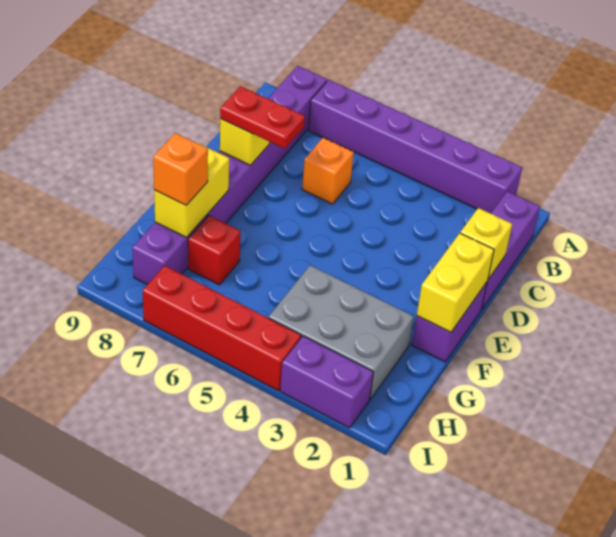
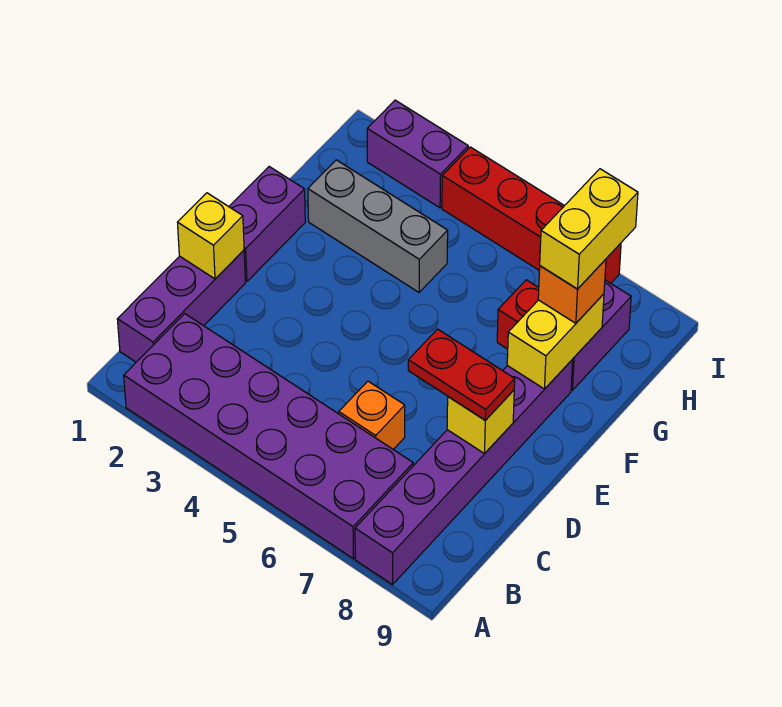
purple 1x6 brick [309,80,522,214] -> purple 2x6 brick [124,314,413,559]
yellow 1x2 brick [417,233,494,332] -> yellow 1x2 brick moved to [540,169,638,289]
grey 2x3 brick [269,265,414,399] -> grey 1x3 brick [308,160,448,292]

